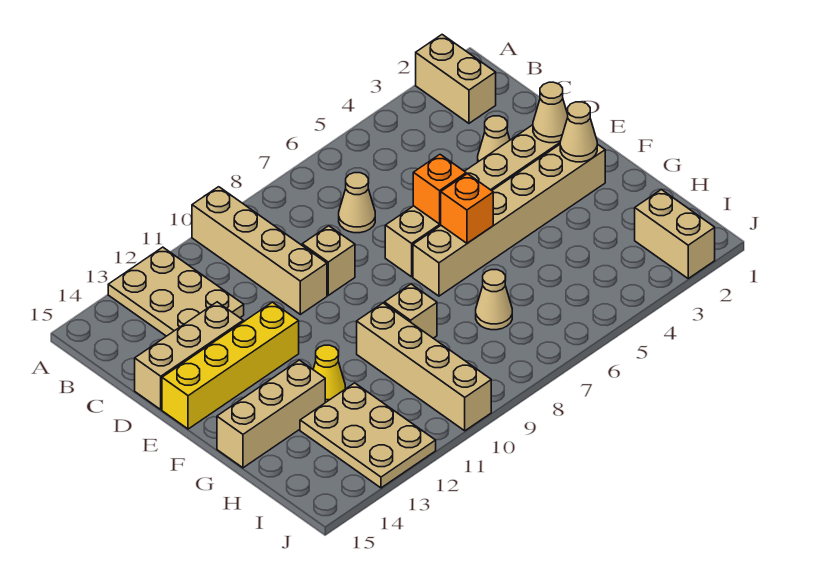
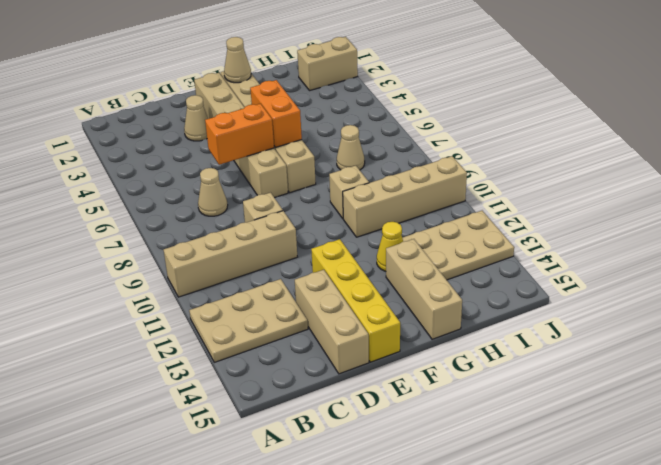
tan 1x2 brick [416,35,496,123] -> none
tan 1x1 cone [533,82,568,143] -> none
orange 1x1 brick [413,155,466,224] -> orange 1x2 brick [205,104,274,165]
orange 1x1 brick [441,174,493,243] -> orange 1x2 brick [250,80,302,148]

